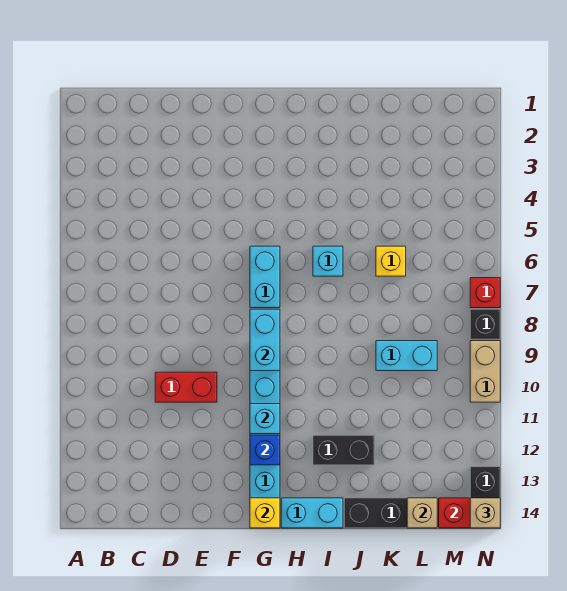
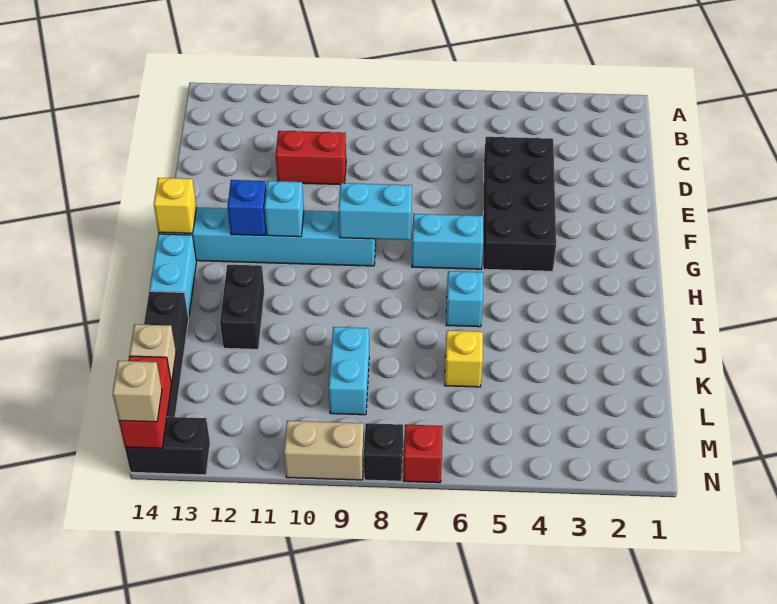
none -> black 2x4 brick [483,137,556,271]
red 1x2 brick [155,372,217,402] -> red 1x2 brick turned to [276,131,346,184]

